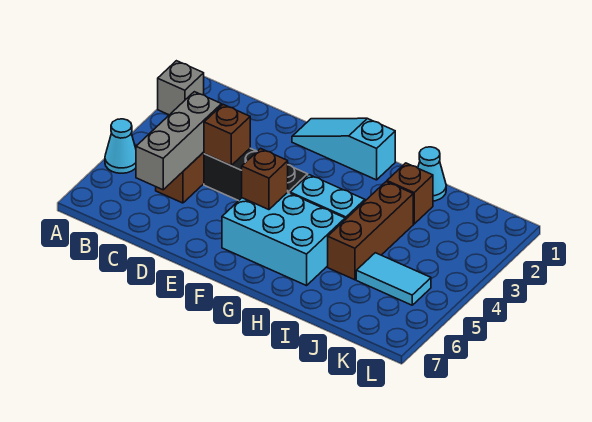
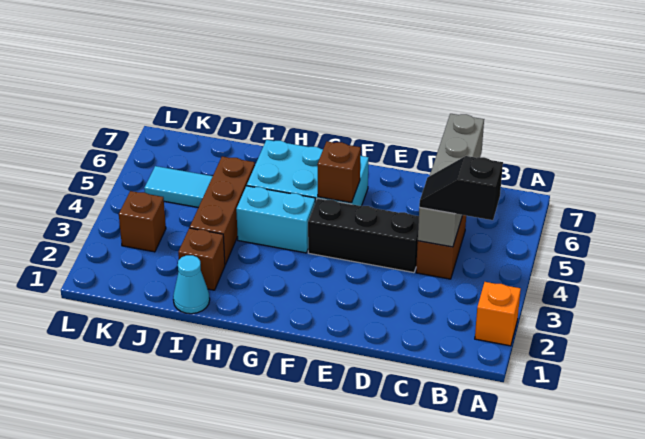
grey 1x1 brick [158,61,204,115] -> orange 1x1 brick [475,282,521,346]
cyan 1x1 cone [105,119,136,173] -> none
none -> black 1x2 slope [419,156,503,220]
grey 1x3 brick [136,92,222,190] -> grey 1x4 brick [418,114,484,247]
brown 1x1 brick [204,105,250,165] -> brown 1x1 brick moved to [119,191,166,252]
cyan 1x3 slope [292,118,395,180] -> none

